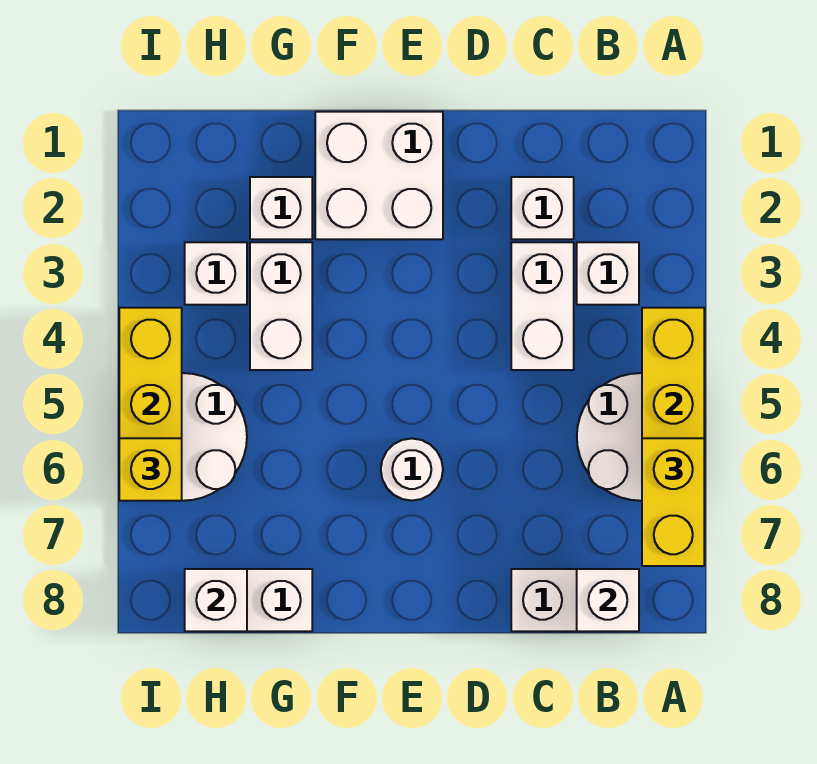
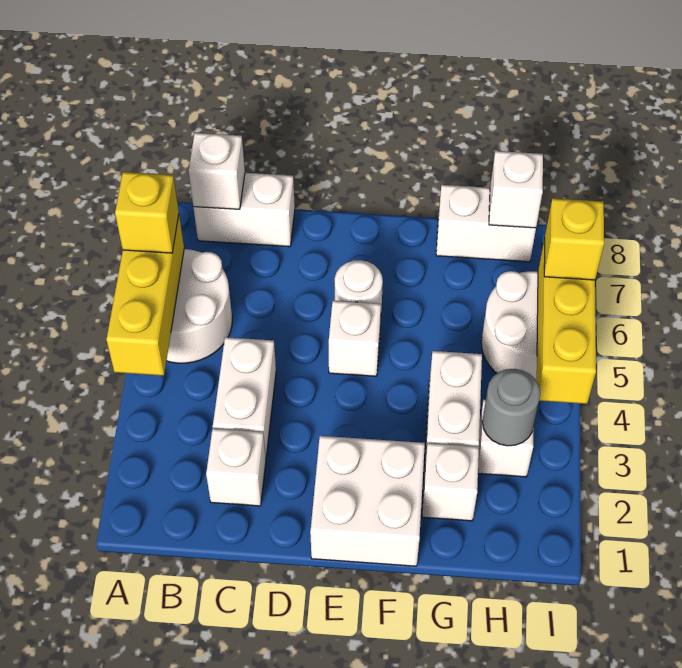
yellow 1x2 brick [642,438,704,566] -> yellow 1x1 brick [115,172,179,253]
white 1x1 brick [577,242,639,305] -> white 1x1 brick moved to [329,301,381,376]
none -> grey 1x1 round brick [482,369,540,446]

